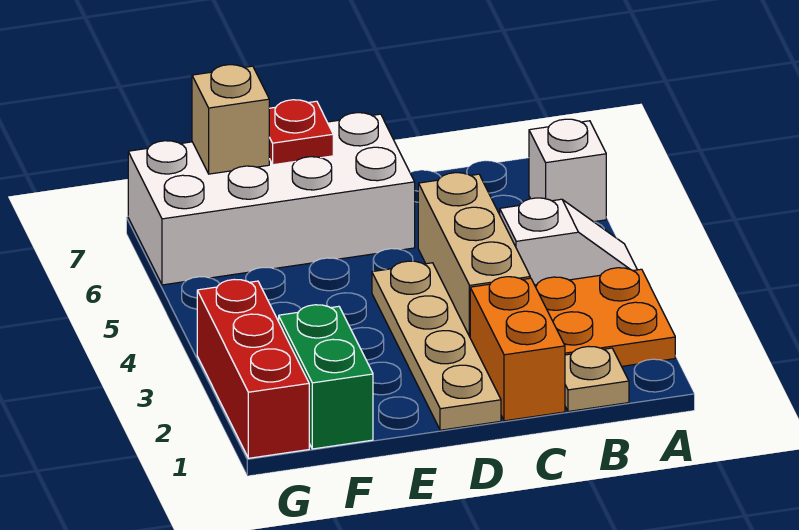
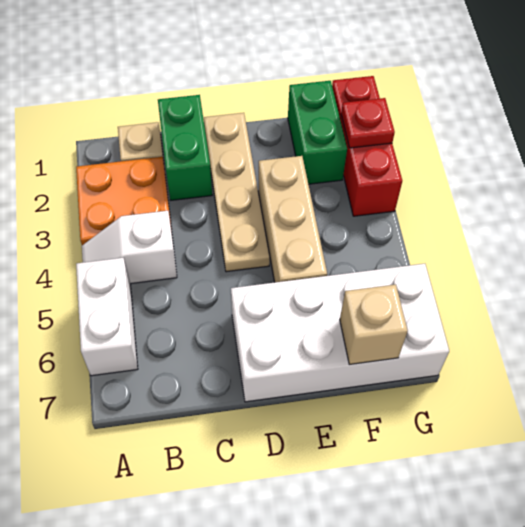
white 1x1 brick [529,119,606,222] -> white 1x2 brick [76,258,138,376]
orange 1x2 brick [470,277,565,421] -> green 1x2 brick [158,95,212,200]
tan 1x3 brick [418,173,530,337] -> tan 1x3 brick moved to [258,156,327,282]
red 1x1 plate [269,100,333,165] -> red 1x1 plate moved to [341,98,395,148]

